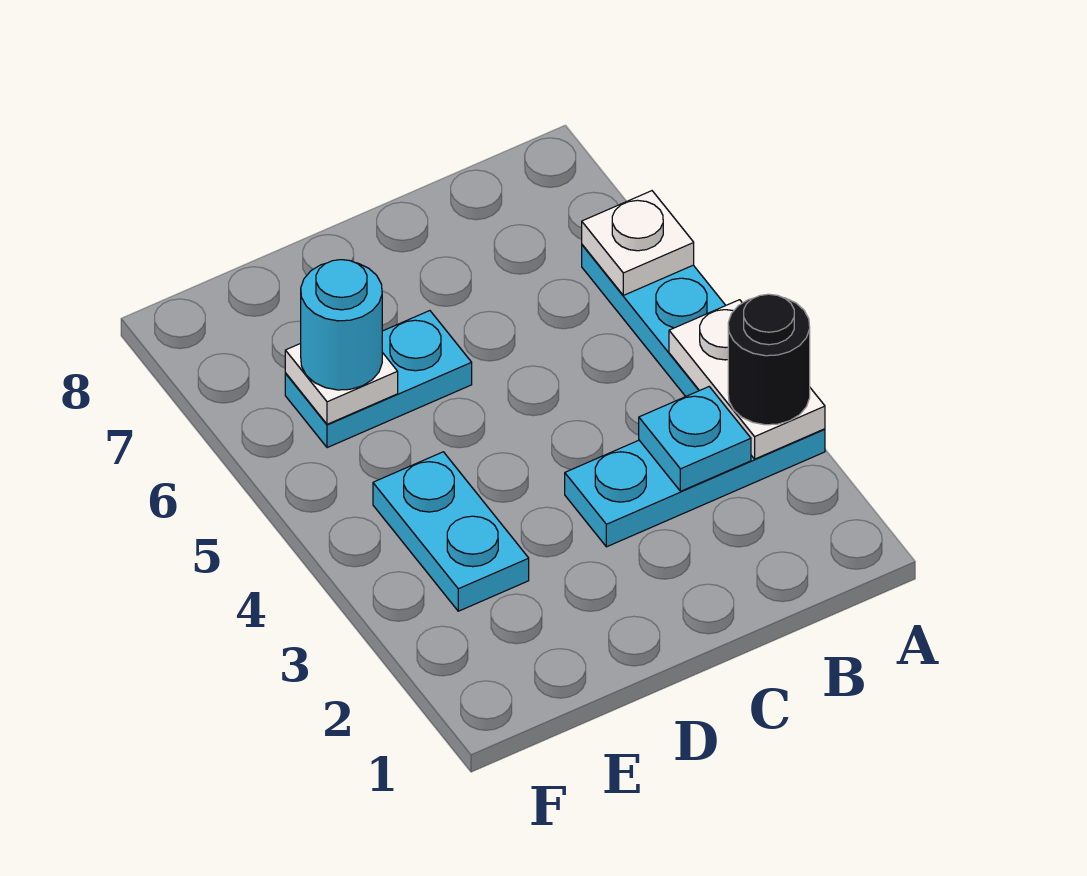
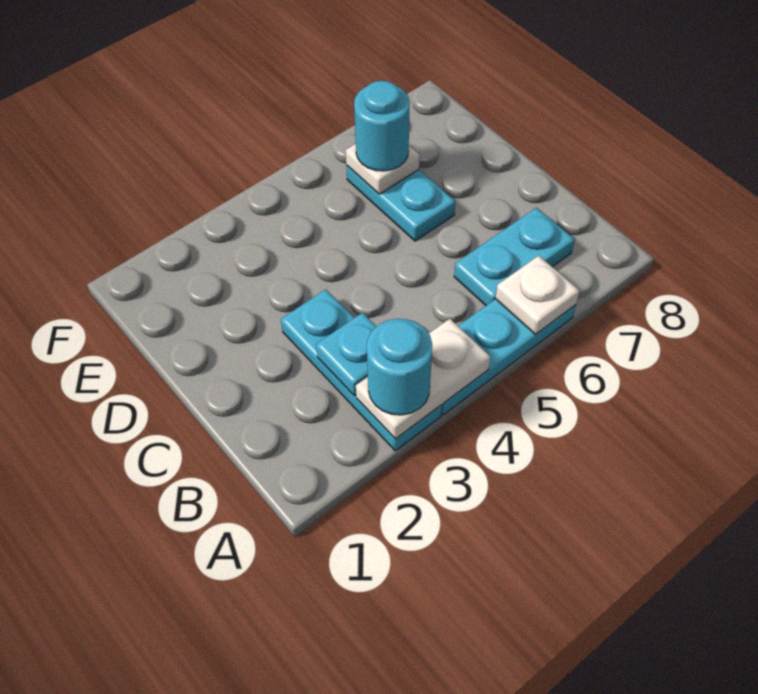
black 1x1 round brick [728,294,810,425] -> cyan 1x1 round brick [367,319,432,415]
cyan 1x2 plate [373,452,529,611] -> cyan 1x2 plate moved to [454,208,575,305]

